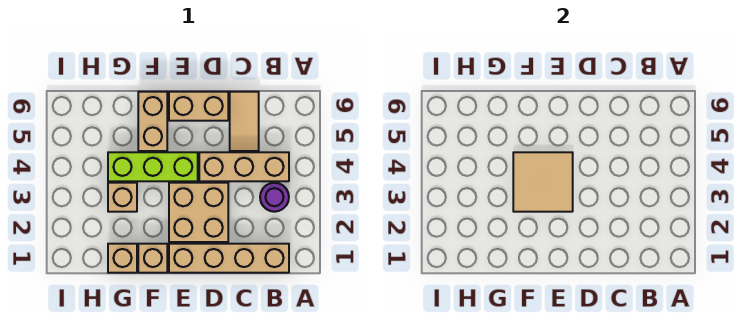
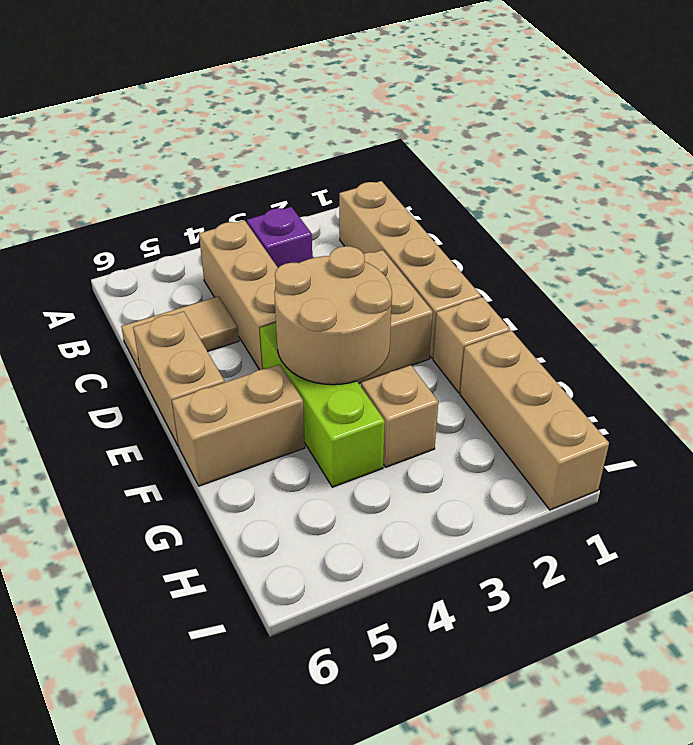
purple 1x1 round brick [260,183,289,212] -> purple 1x1 brick [247,207,312,268]
tan 2x2 tile [513,152,573,212] -> tan 2x2 round brick [274,246,392,385]
tan 1x1 brick [108,244,137,273] -> tan 1x3 brick [460,331,609,510]

